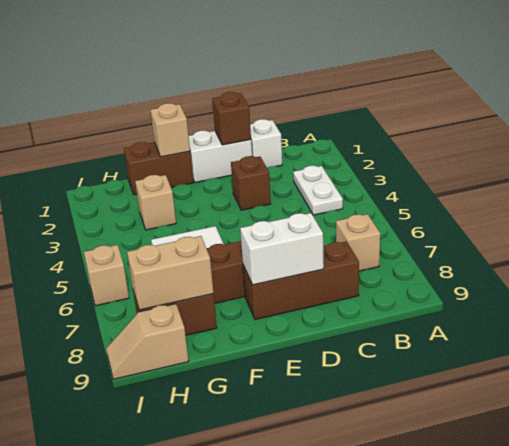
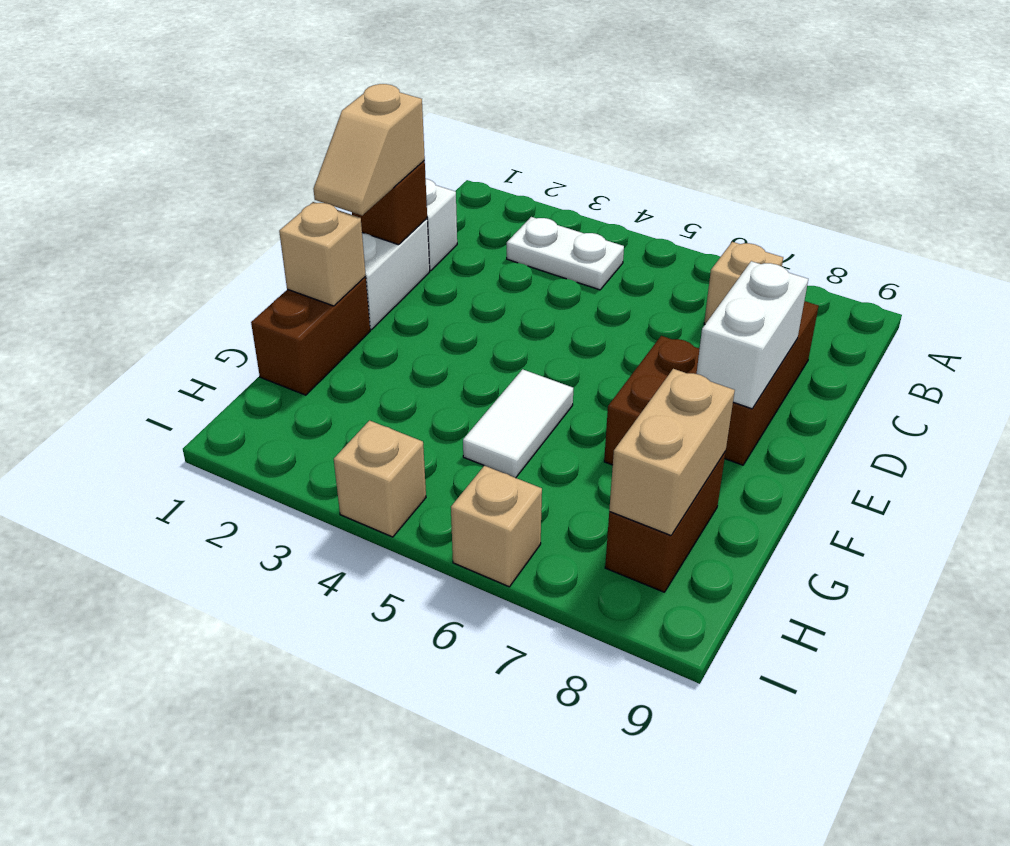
brown 1x1 brick [231,156,271,210] -> none
tan 1x1 brick [135,175,176,230] -> tan 1x1 brick moved to [334,421,426,537]
tan 1x2 slope [106,304,189,379] -> tan 1x2 slope moved to [314,84,425,215]

